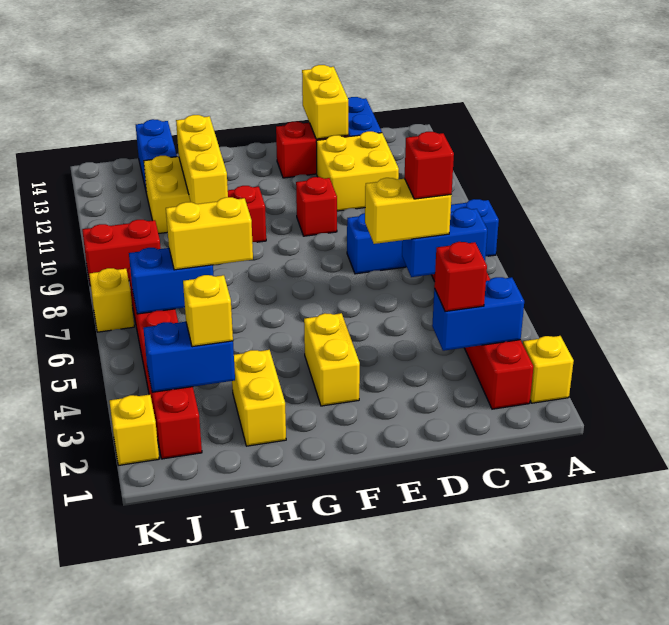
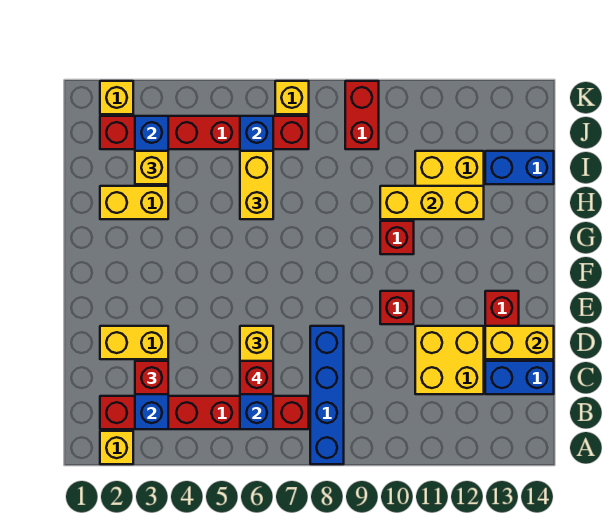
yellow 1x2 brick [304,313,360,406] -> yellow 1x2 brick moved to [100,326,168,359]

